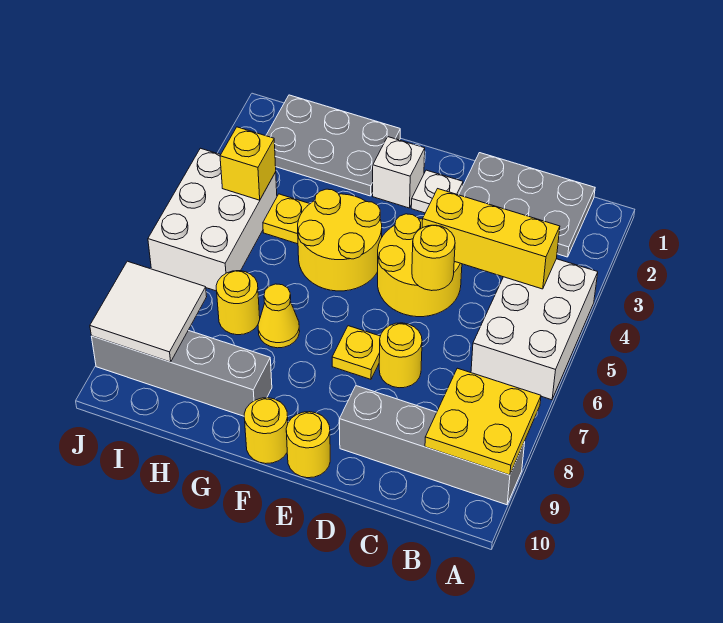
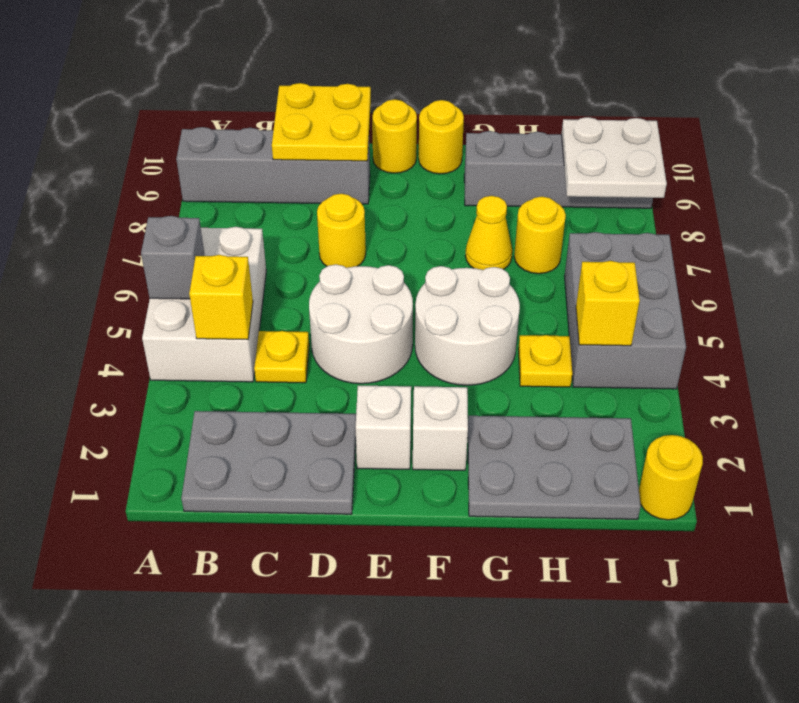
none -> grey 1x1 brick [141,216,205,299]
yellow 2x2 plate [425,368,541,475] -> yellow 2x2 plate moved to [272,83,371,161]
yellow 1x3 brick [422,189,560,289] -> yellow 1x1 brick [189,255,253,340]
yellow 2x2 round brick [378,214,462,317] -> white 2x2 round brick [309,265,413,384]
yellow 1x1 round brick [412,225,455,291] -> yellow 1x1 round brick moved to [639,435,703,520]
white 1x1 plate [411,170,463,213] -> white 1x1 brick [356,386,411,469]
yellow 1x1 plate [332,326,380,379] -> yellow 1x1 plate moved to [254,331,309,383]
yellow 2x2 round brick [298,189,382,291] -> white 2x2 round brick [415,266,520,385]
white 2x3 brick [148,148,277,291] -> grey 2x3 brick [564,232,686,389]
white 2x2 tile [90,261,207,362] -> white 2x2 plate [562,117,667,198]

